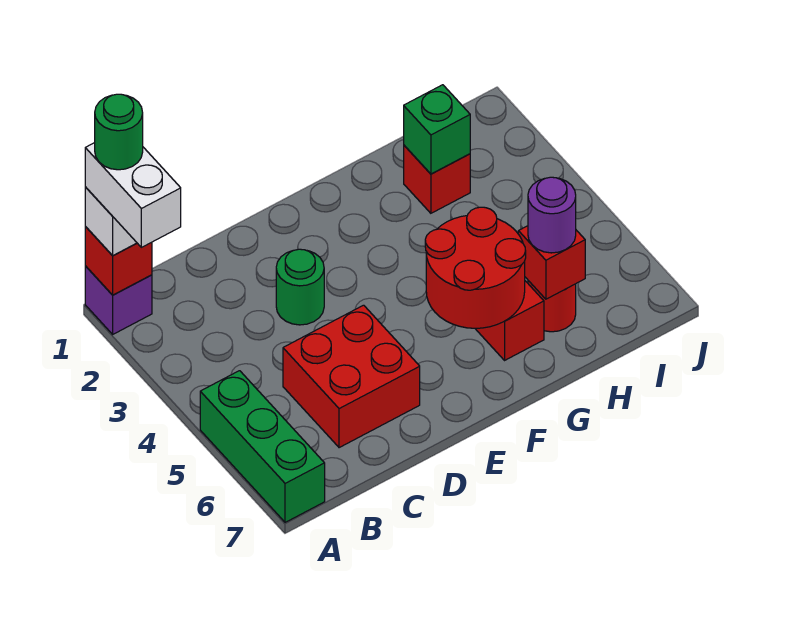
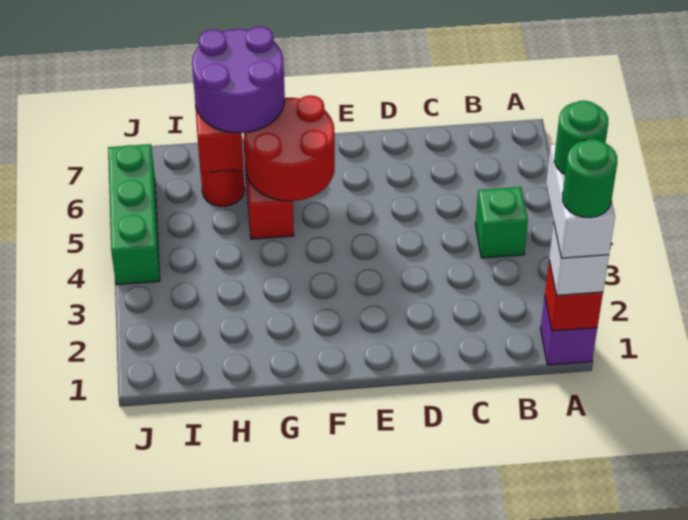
green 1x3 brick [200,371,325,522] -> green 1x3 brick moved to [108,144,160,285]
red 2x2 brick [283,305,420,448] -> none
green 1x1 round brick [276,249,324,325] -> green 1x1 round brick moved to [554,101,608,174]
red 1x1 brick [404,145,470,213] -> none
green 1x1 brick [404,85,470,174] -> green 1x1 brick moved to [476,187,528,258]
purple 1x1 round brick [528,177,576,253] -> purple 2x2 round brick [192,26,285,133]

